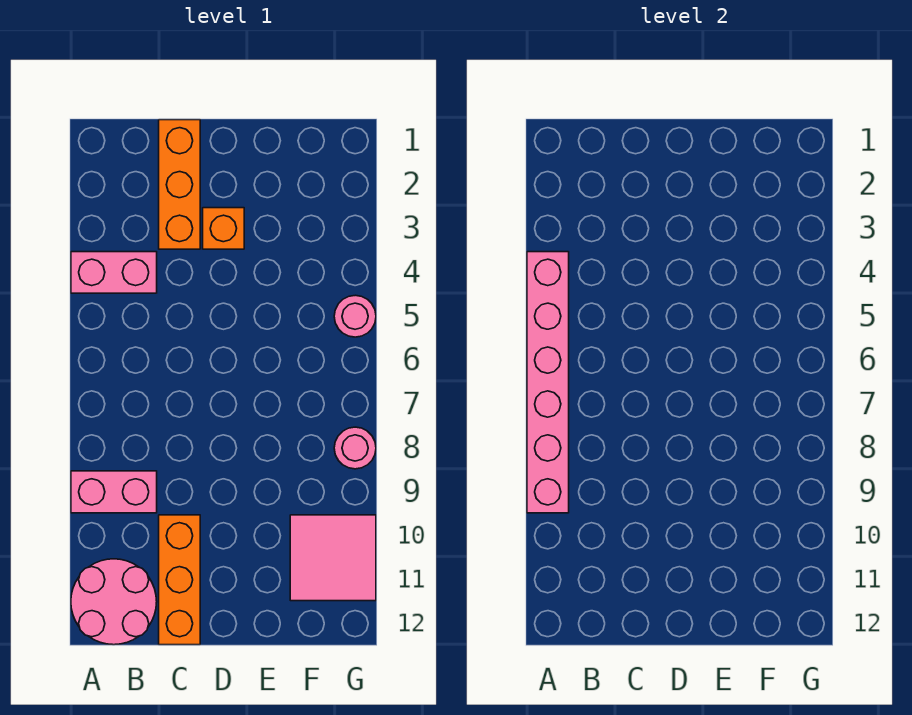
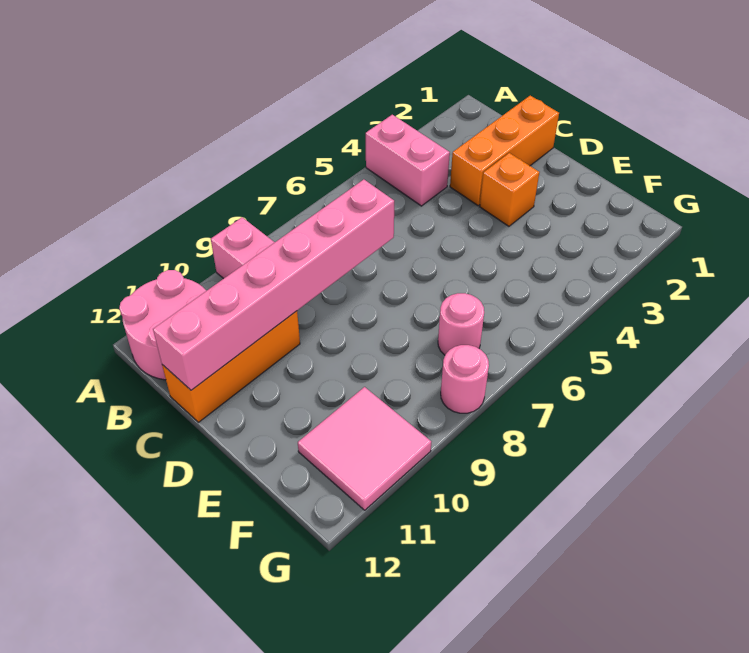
pink 1x6 brick [527,252,569,513] -> pink 1x6 brick moved to [153,179,394,390]
pink 1x1 round brick [334,295,376,337] -> pink 1x1 round brick moved to [438,293,484,355]

